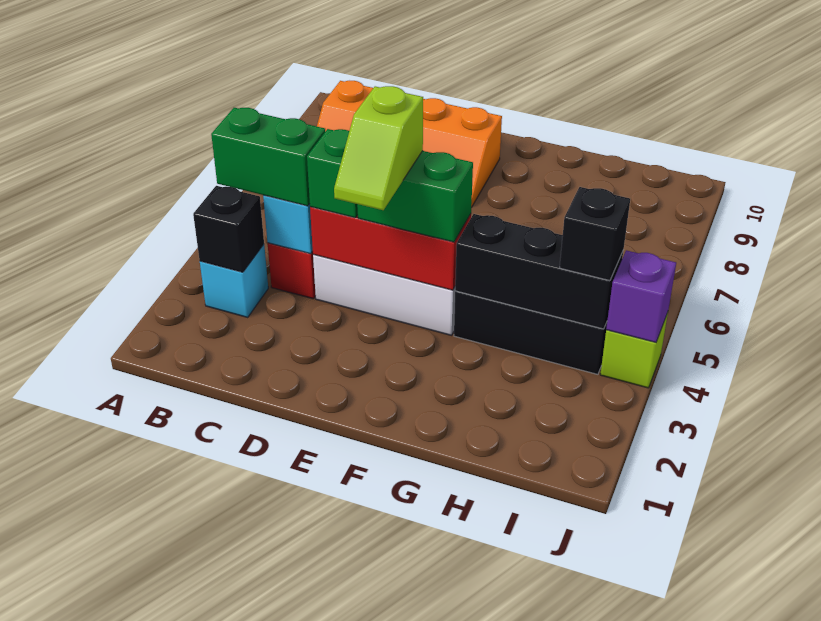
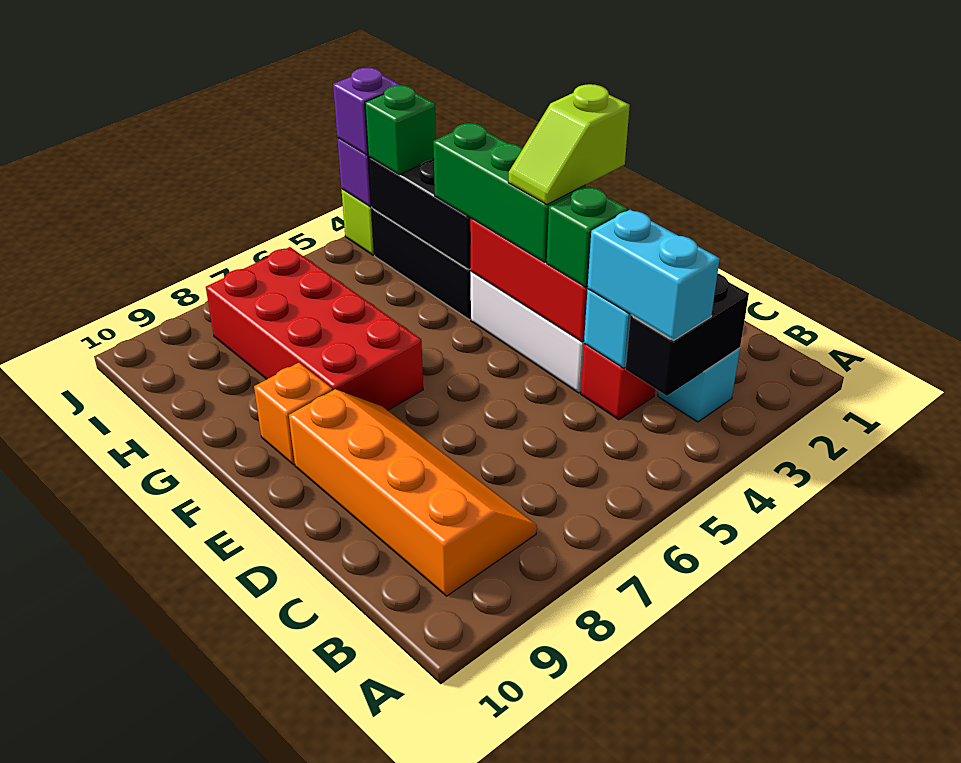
black 1x1 brick [193,186,264,272] -> black 1x2 brick [626,274,749,396]
green 1x2 brick [211,108,325,206] -> cyan 1x2 brick [588,210,720,340]
lime 1x2 slope [334,86,423,210] -> lime 1x2 slope turned to [508,84,630,205]
green 1x2 brick [357,151,473,242] -> green 1x3 brick [433,123,586,262]
none -> red 2x4 brick [206,247,423,410]
none -> orange 1x1 brick [254,363,333,465]
black 1x1 brick [560,187,630,281] -> green 1x1 brick [365,85,436,175]
none -> purple 1x1 brick [333,68,400,155]

